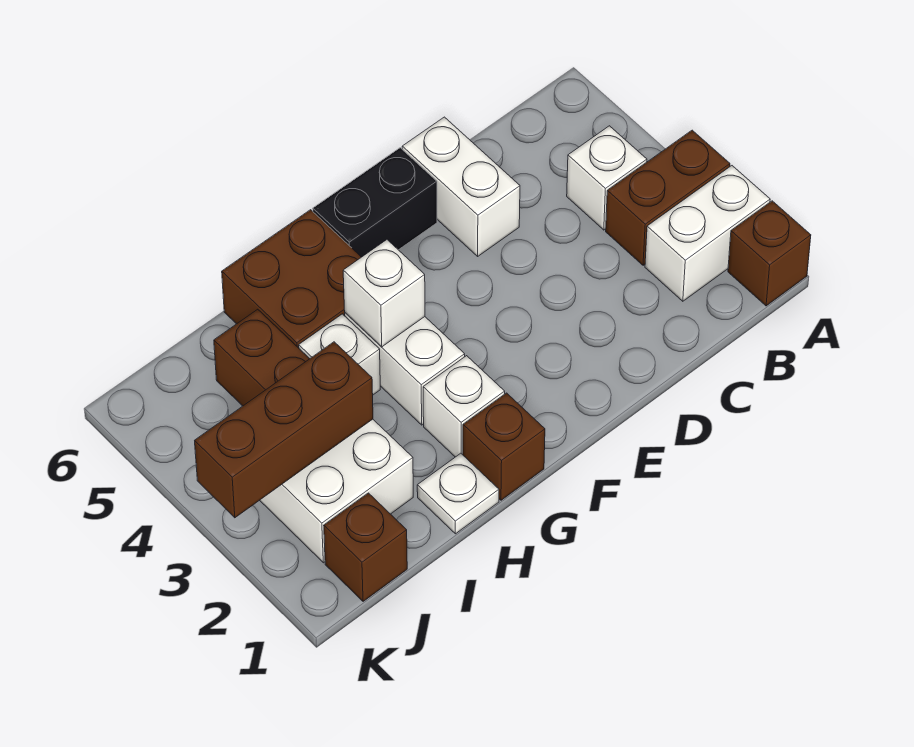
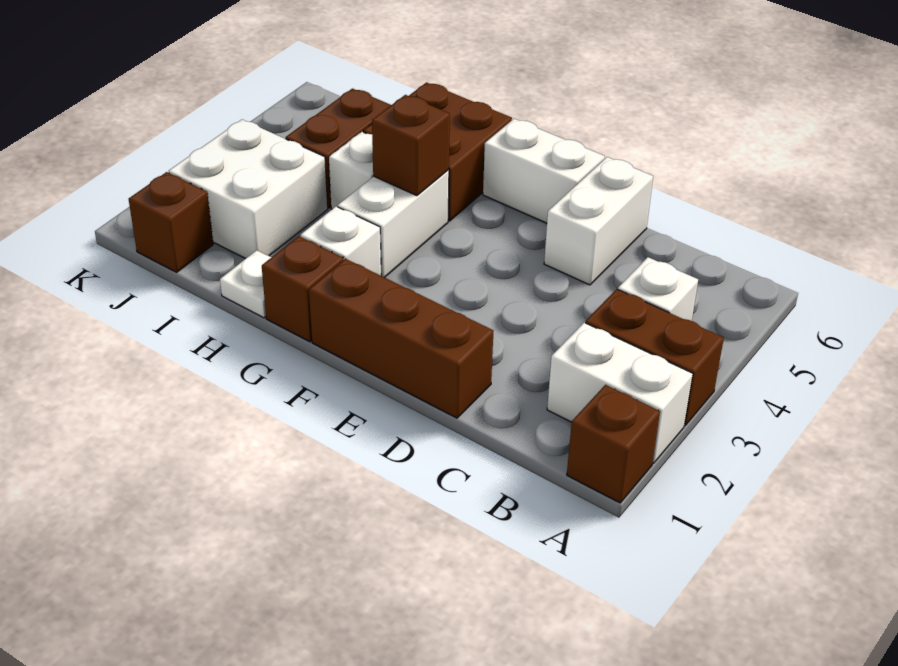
black 1x2 brick [313,148,437,257] -> white 1x2 brick [483,119,605,223]
white 1x1 brick [343,240,425,347] -> brown 1x1 brick [372,95,450,196]
brown 1x3 brick [195,342,373,518] -> brown 1x3 brick moved to [309,259,493,418]

